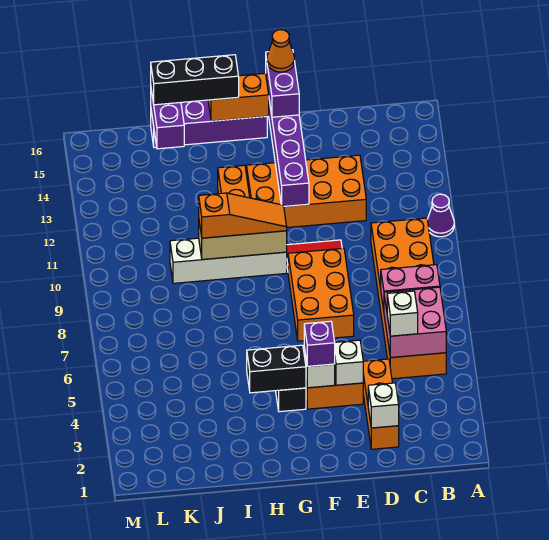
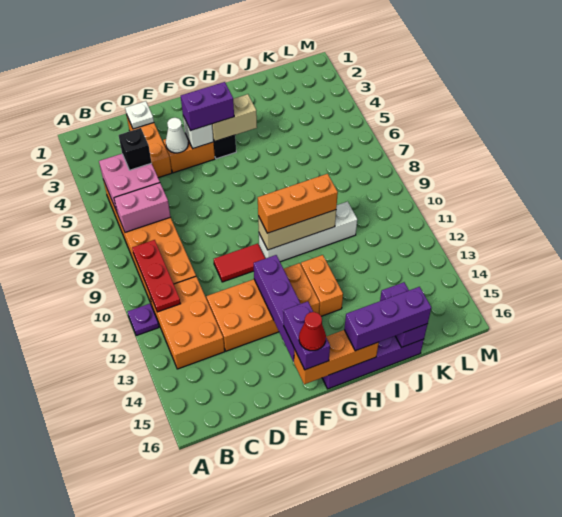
purple 1x1 cone [427,194,454,237] -> purple 1x1 plate [128,304,159,336]
none -> red 1x3 plate [132,240,181,312]
white 1x1 brick [387,291,418,336] -> black 1x1 brick [119,128,152,170]
white 1x1 brick [368,383,399,428] -> white 1x1 plate [125,101,154,129]
white 1x1 brick [335,340,363,385] -> white 1x1 cone [166,118,188,153]
orange 2x3 brick [288,248,354,341] -> orange 2x3 brick moved to [150,277,225,369]
purple 1x1 brick [304,321,335,366] -> purple 1x2 brick [181,82,234,130]
orange 1x1 cone [267,30,294,72] -> red 1x1 cone [299,312,326,351]
black 1x2 brick [247,345,306,393] -> tan 1x2 brick [212,94,257,141]
orange 1x3 slope [199,193,287,238] -> orange 1x3 brick [258,174,338,233]
black 1x3 brick [151,55,239,105] -> purple 1x3 brick [344,287,431,351]

